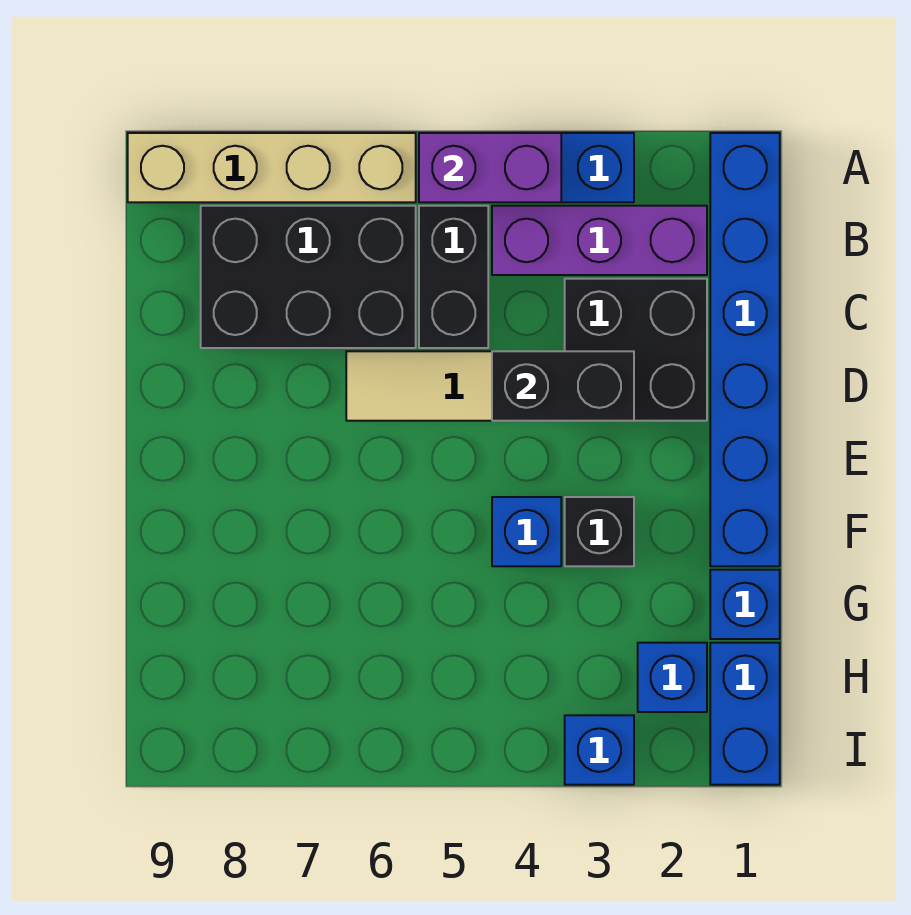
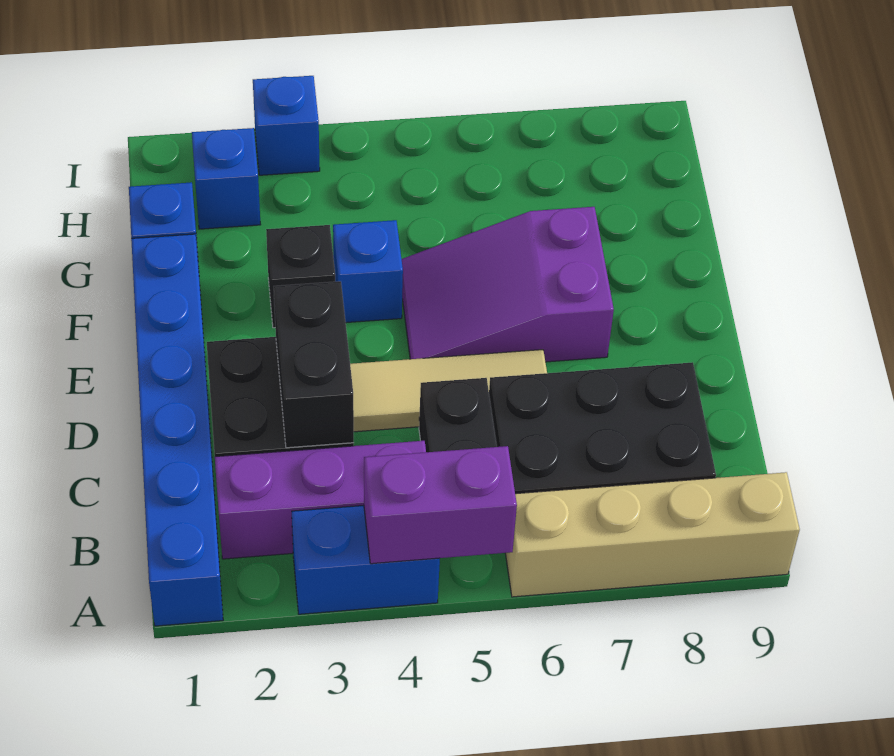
black 1x2 brick [492,351,634,421] -> black 1x2 brick turned to [274,281,354,448]
none -> purple 2x3 slope [402,207,614,362]
blue 1x2 brick [710,643,780,785] -> none

